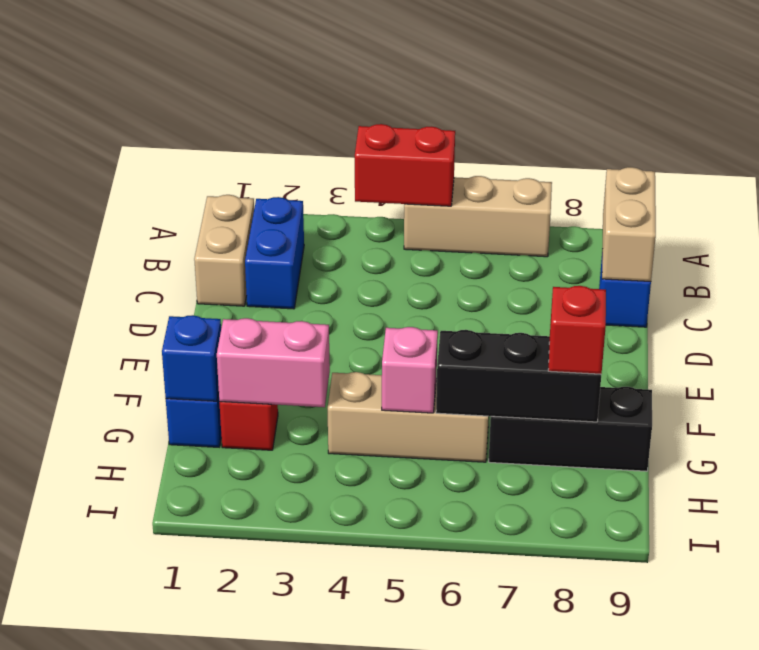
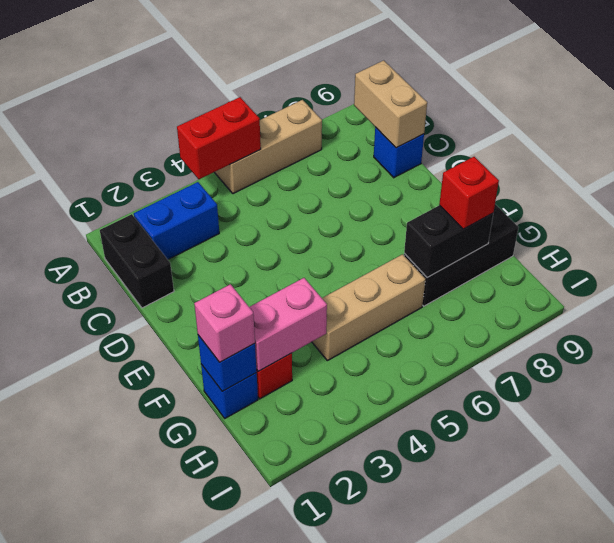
tan 1x2 brick [194,195,254,306] -> black 1x2 brick [100,214,174,308]
blue 1x2 brick [245,197,304,309] -> blue 1x2 brick turned to [134,182,219,259]
pink 1x1 brick [382,327,438,413] -> pink 1x1 brick moved to [194,284,255,362]
black 1x3 brick [436,330,601,422] -> black 1x2 brick [404,205,493,278]

